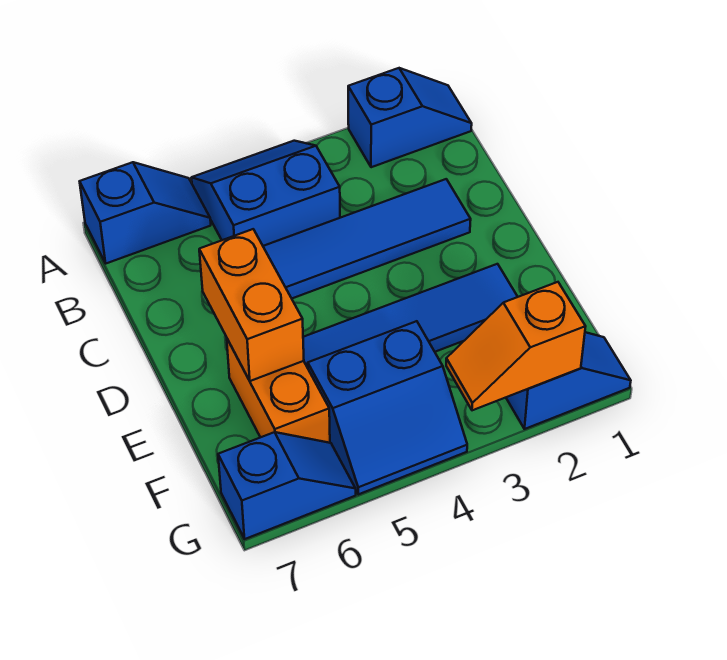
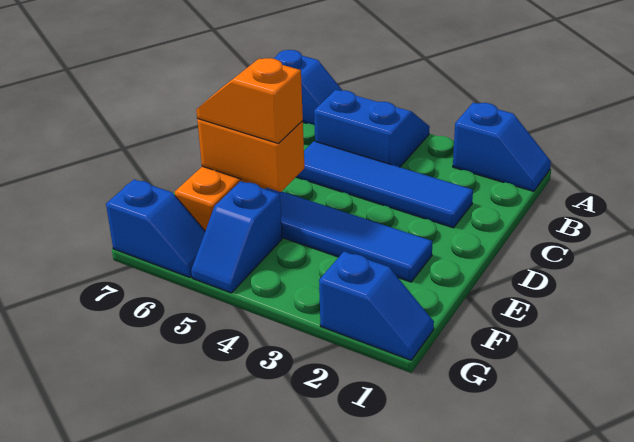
orange 1x2 brick [199,229,304,381] -> orange 1x2 brick turned to [197,119,304,192]
blue 2x2 slope [308,321,467,494] -> blue 1x2 slope [191,181,282,293]
orange 1x2 slope [446,282,586,410] -> orange 1x2 slope moved to [196,58,303,143]

